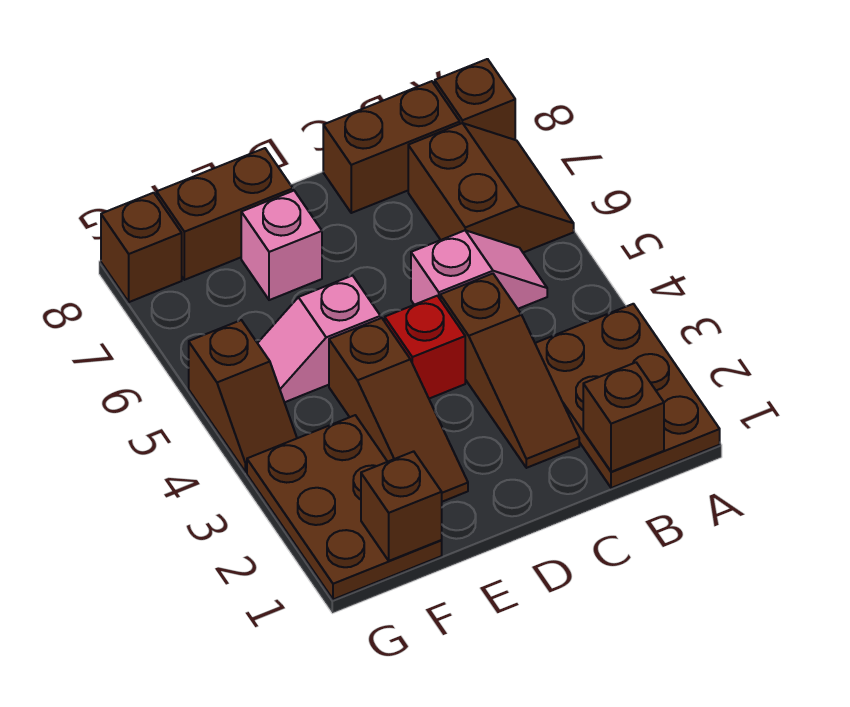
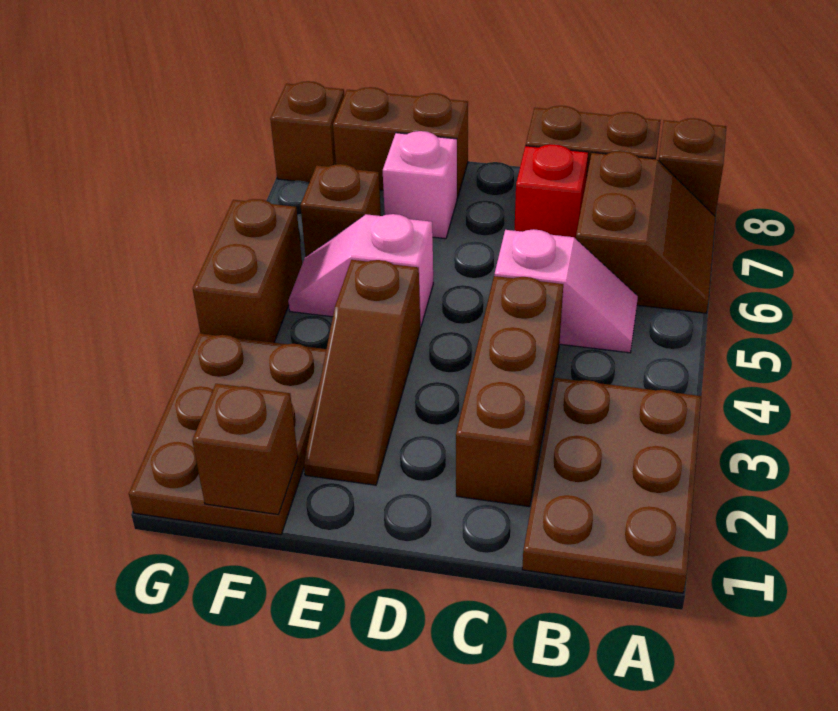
brown 1x1 brick [583,362,664,472] -> brown 1x1 brick moved to [300,164,381,257]
brown 1x3 slope [440,274,579,468] -> brown 1x3 brick [456,276,563,507]
red 1x1 brick [385,296,465,399] -> red 1x1 brick moved to [514,144,588,239]
brown 1x2 slope [189,320,297,472] -> brown 1x2 brick [193,199,302,343]

